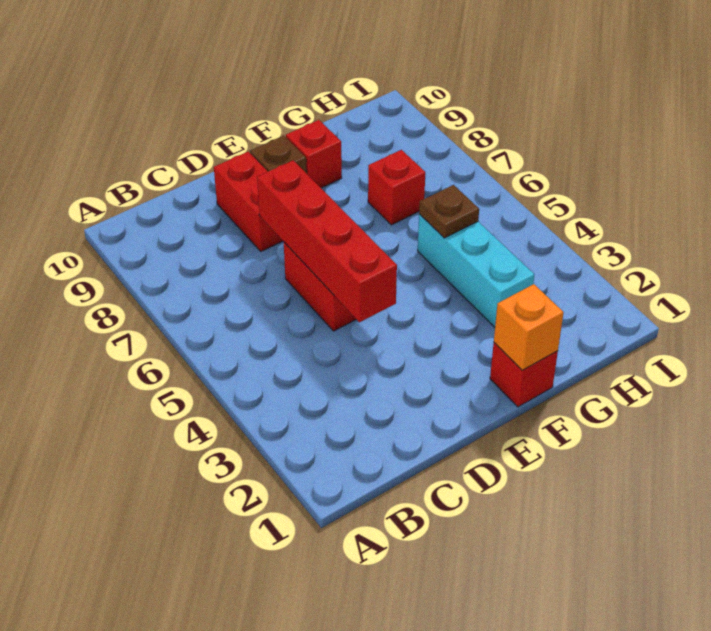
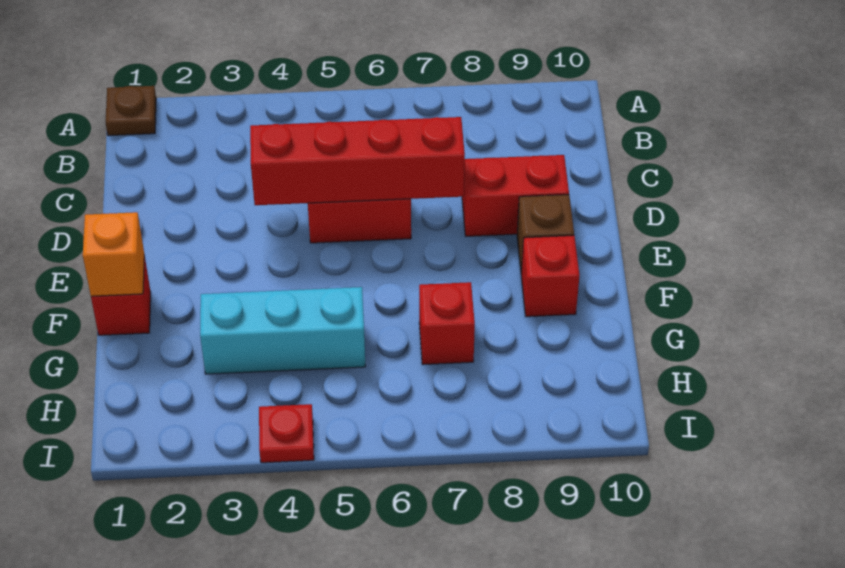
brown 1x1 plate [419,185,479,238] -> brown 1x1 plate moved to [106,86,156,136]
none -> red 1x1 plate [259,404,314,463]

